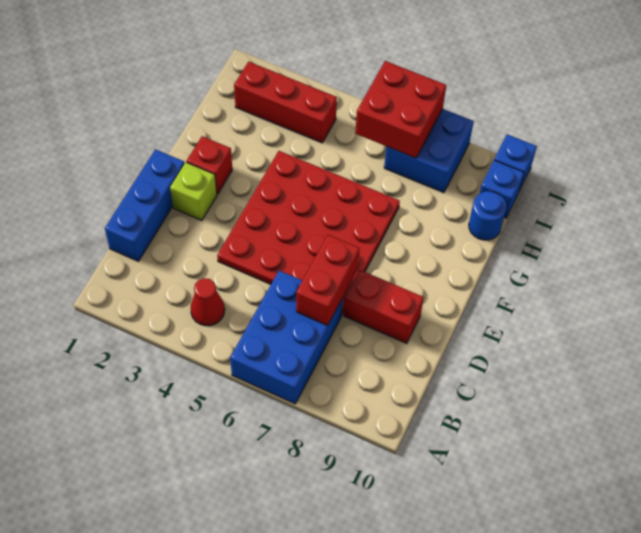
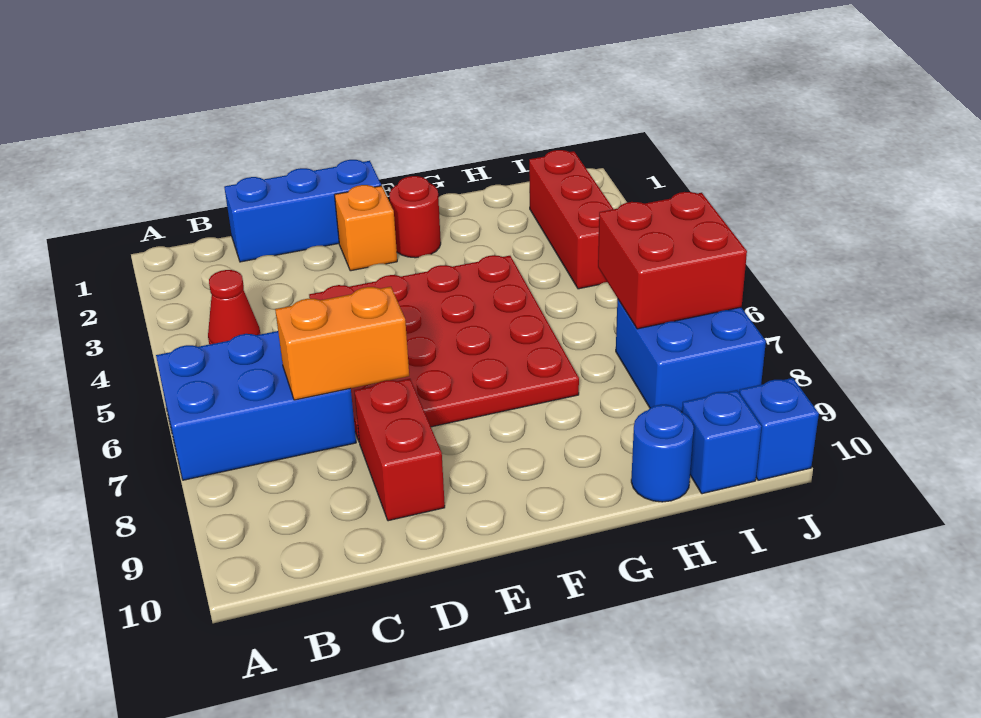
red 1x2 brick [296,235,360,325] -> orange 1x2 brick [275,287,409,400]
lime 1x1 brick [170,162,217,221] -> orange 1x1 brick [335,185,397,271]
red 1x1 brick [187,136,232,194] -> red 1x1 round brick [389,176,441,258]

